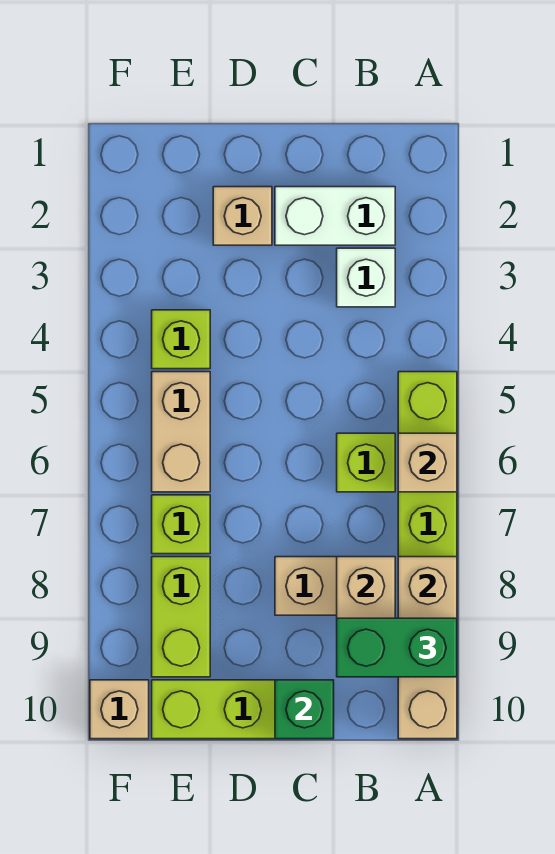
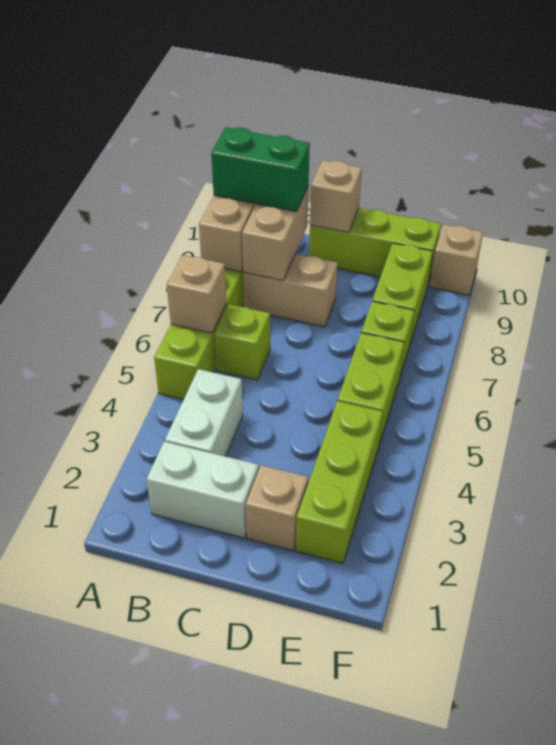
white 1x1 brick [337,248,395,307] -> white 1x2 brick [165,369,243,456]
green 1x1 brick [275,680,334,739] -> tan 1x1 brick [310,160,362,233]
lime 1x1 brick [152,310,210,369] -> lime 1x3 brick [296,401,383,563]
tan 1x2 brick [152,372,210,492] -> lime 1x2 brick [338,333,404,445]

